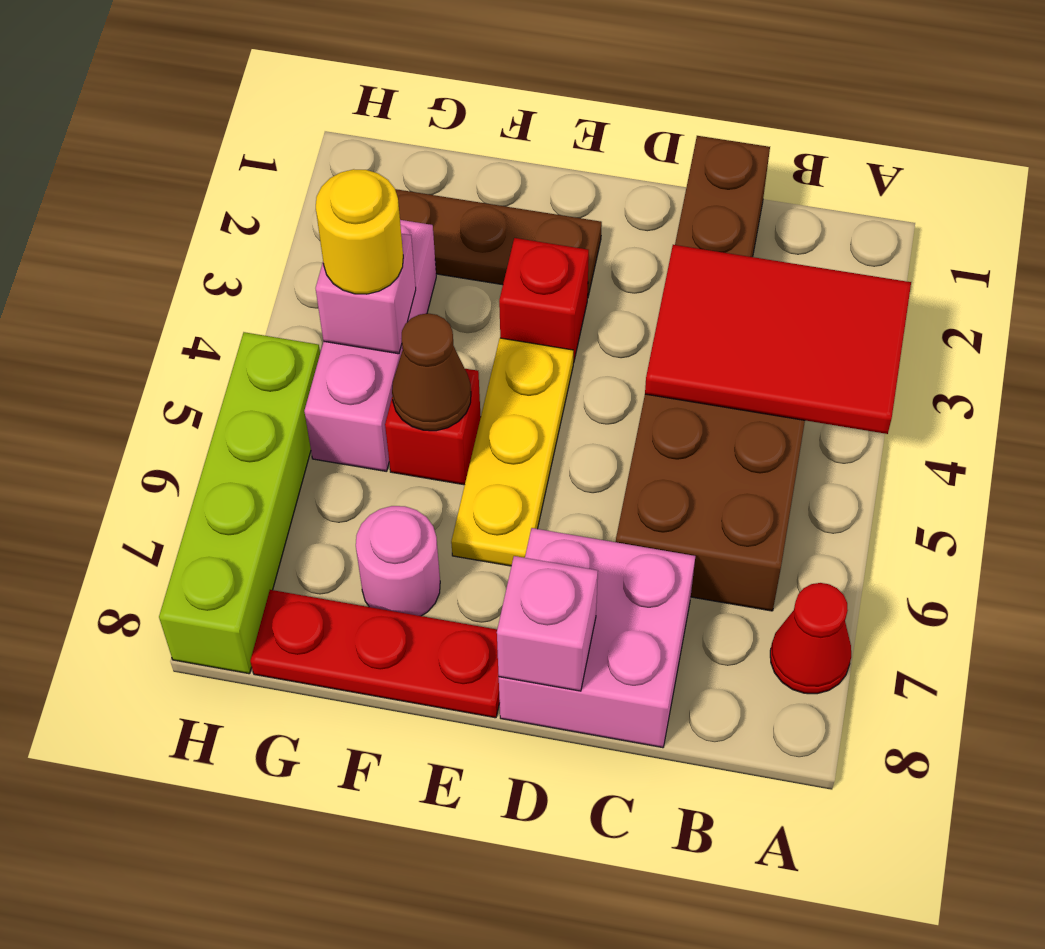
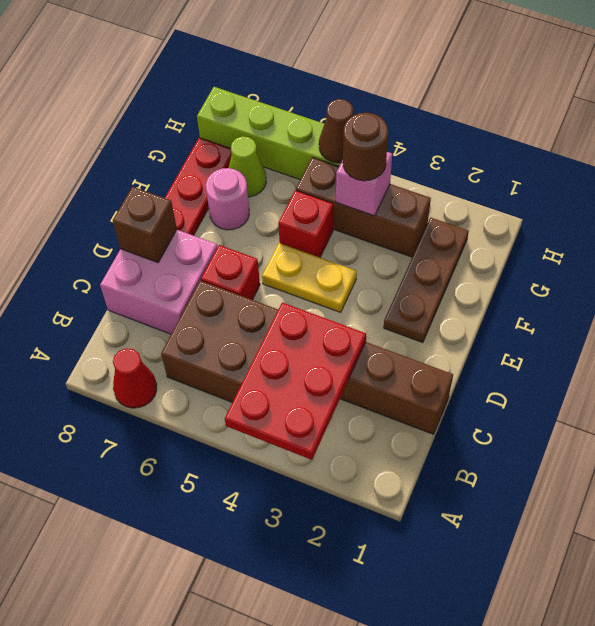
red 2x3 tile [645,245,911,434] -> red 2x3 plate [225,303,366,460]
pink 1x1 brick [497,556,598,691] -> brown 1x1 brick [113,187,177,263]
red 1x1 brick [499,238,589,363] -> red 1x1 brick moved to [201,245,260,300]
yellow 1x3 plate [451,338,573,566] -> yellow 1x2 plate [262,243,357,312]
brown 1x1 cone [392,313,471,431] -> brown 1x1 cone moved to [319,99,353,163]
pink 1x3 brick [304,220,436,472] -> brown 1x3 brick [296,157,431,257]
yellow 1x1 round brick [316,169,403,294] -> brown 1x1 round brick [343,113,388,181]
none -> lime 1x1 cone [229,136,266,197]

